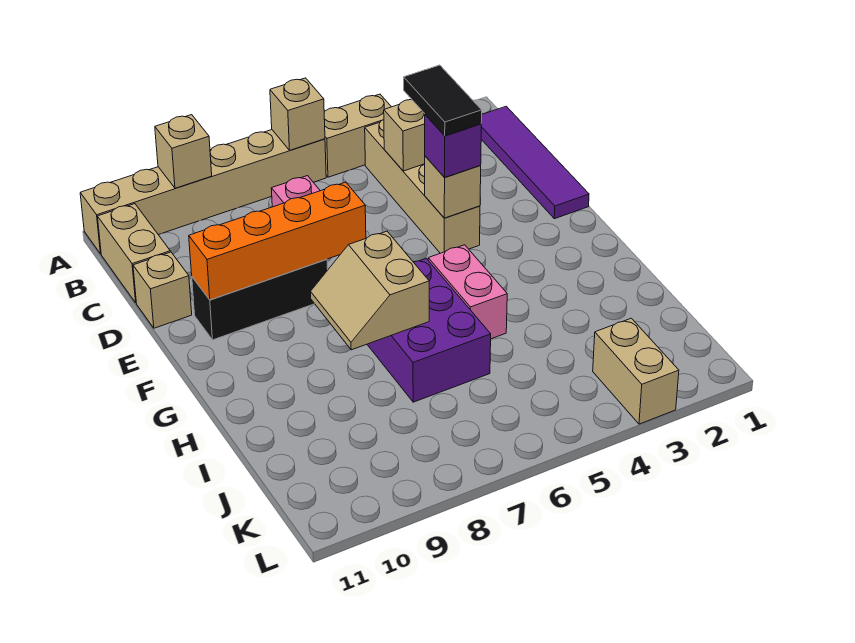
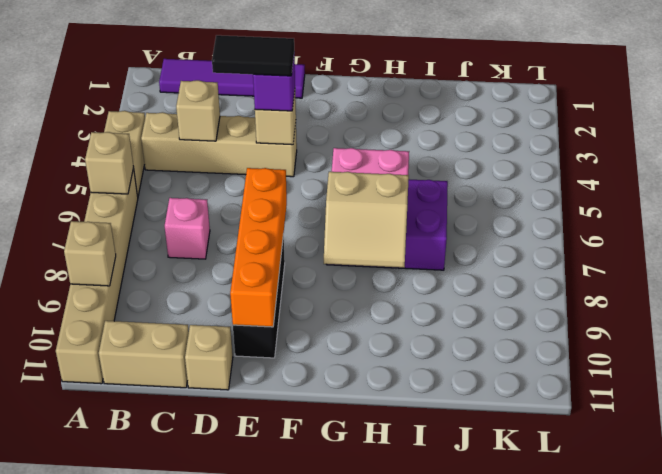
tan 1x2 brick [593,318,679,424] -> none

